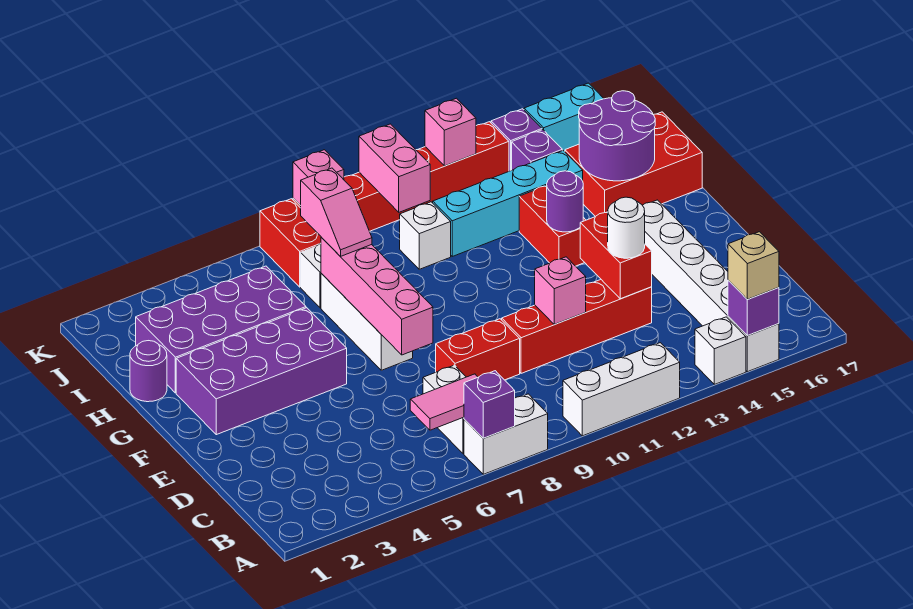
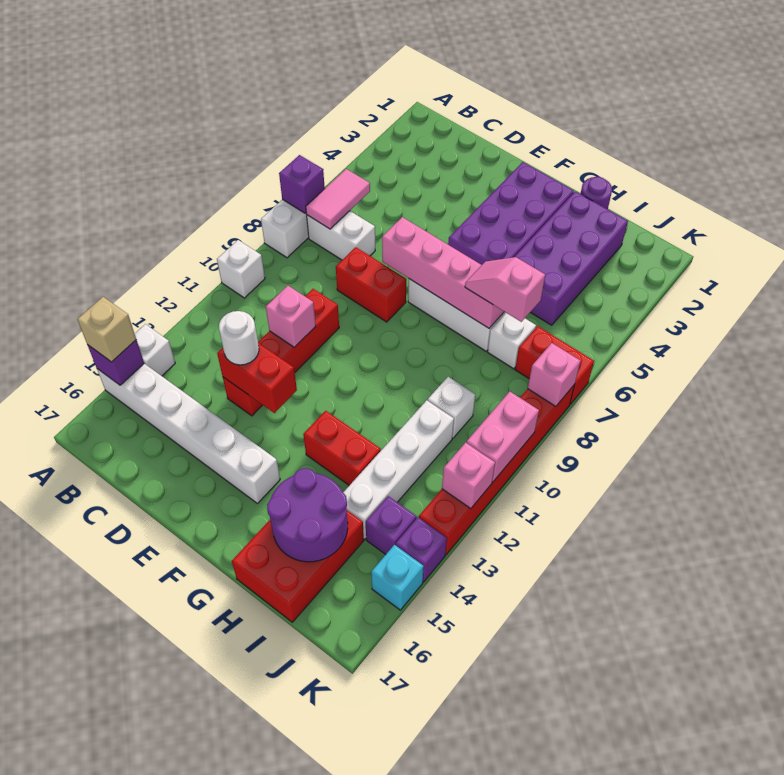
white 1x3 brick [563,343,680,436] -> white 1x1 brick [217,240,265,298]
red 1x2 brick [436,319,520,380] -> red 1x2 brick turned to [336,247,406,322]
purple 1x1 round brick [547,171,583,232] -> none
cyan 1x4 brick [433,151,583,256] -> white 1x4 brick [343,400,454,539]
pink 1x2 brick [359,124,430,212] -> pink 1x2 brick turned to [466,392,539,482]
cyan 1x2 brick [524,83,604,152] -> cyan 1x1 brick [371,545,424,610]

